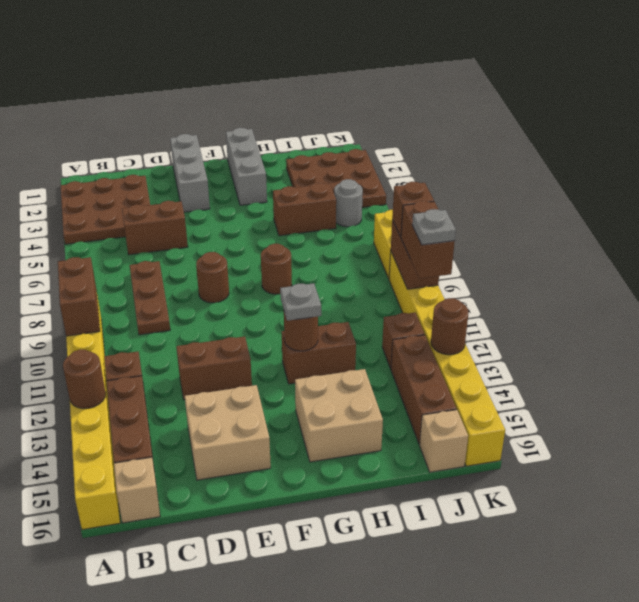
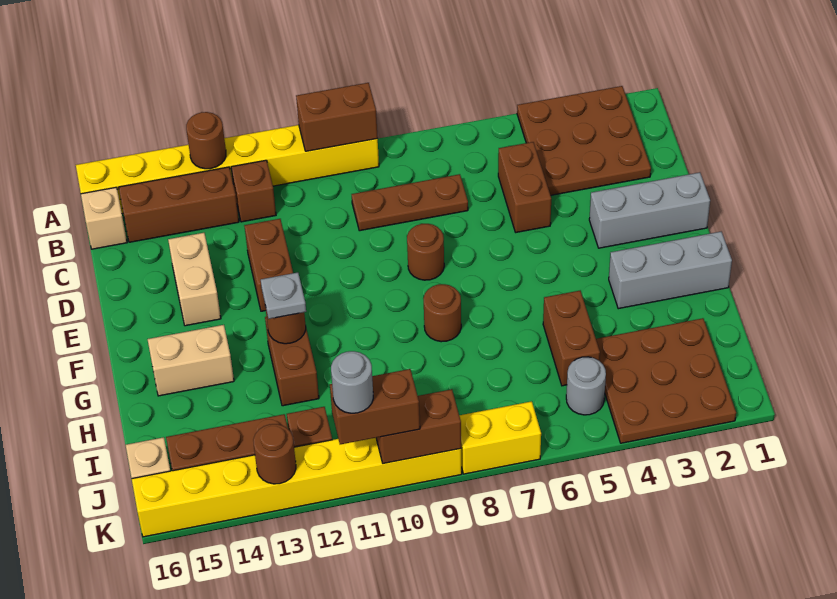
tan 2x2 brick [185,385,271,480] -> tan 1x2 brick [168,233,221,326]
tan 2x2 brick [295,369,383,462] -> tan 1x2 brick [148,325,234,396]
brown 1x1 brick [392,182,434,237] -> none
grey 1x1 plate [412,209,456,245] -> grey 1x1 round brick [331,351,373,413]

